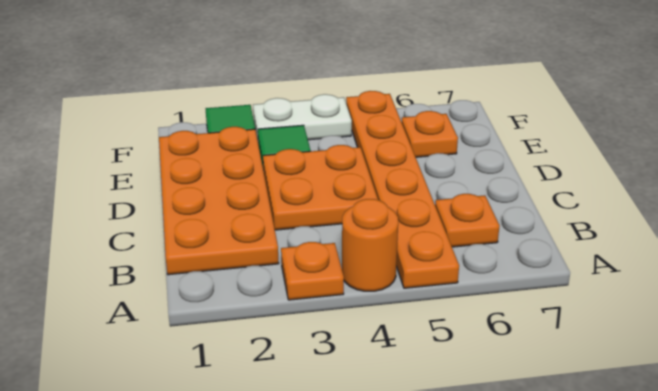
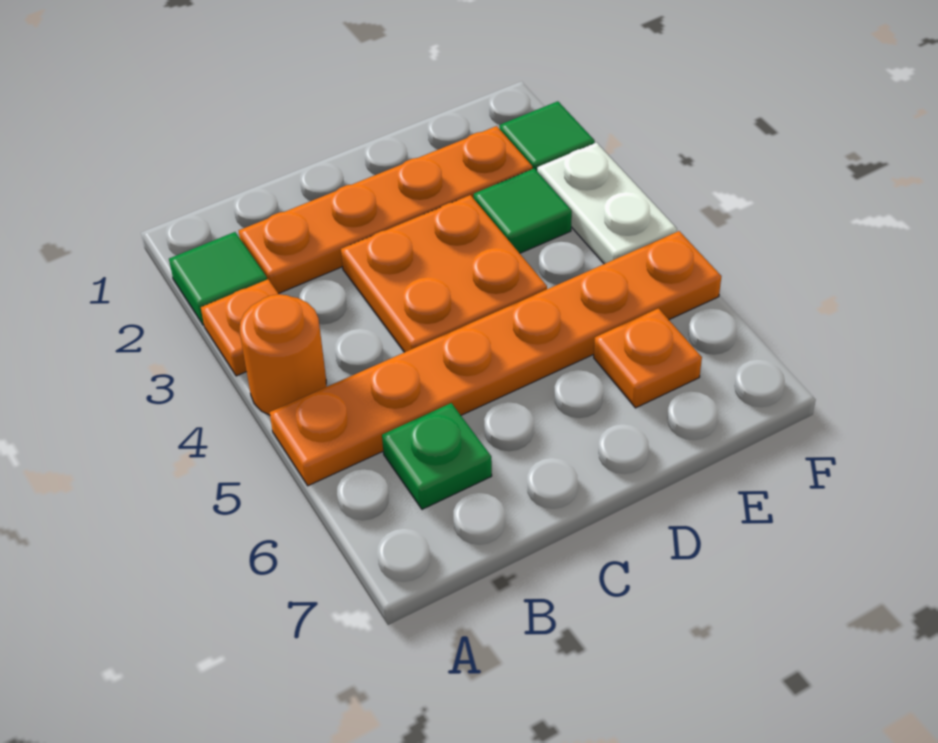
none -> green 1x1 tile [169,232,267,325]
orange 2x4 plate [159,127,279,275] -> orange 1x4 plate [239,126,532,294]
orange 1x1 plate [435,194,499,247] -> green 1x1 plate [382,403,492,509]

